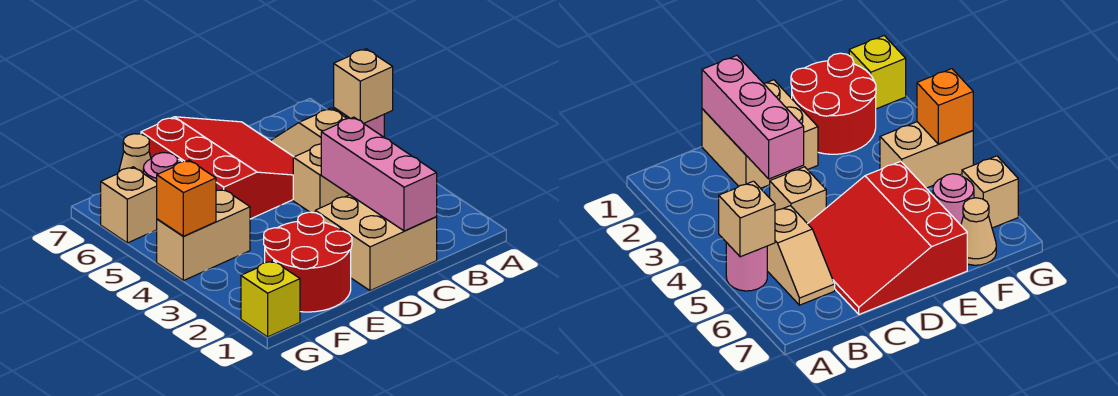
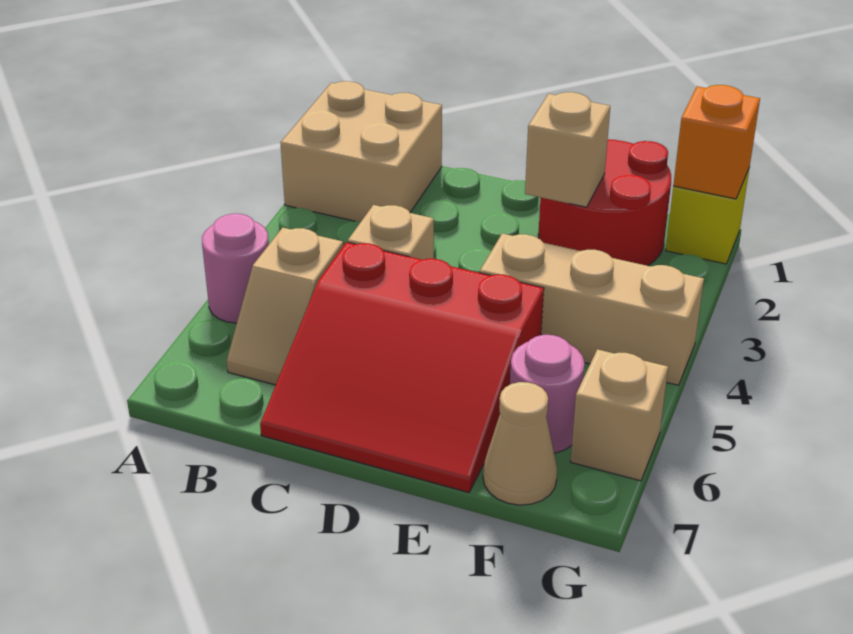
tan 1x1 brick [334,49,393,124] -> tan 1x1 brick moved to [525,92,610,207]
tan 2x2 brick [315,195,437,291] -> tan 2x2 brick moved to [280,81,442,221]
pink 1x3 brick [321,117,437,231] -> none
red 3x3 slope [141,117,294,219] -> red 3x3 slope turned to [260,242,544,493]
tan 1x2 brick [157,189,250,281] -> tan 1x3 brick [480,233,704,385]
orange 1x1 brick [157,160,216,236] -> orange 1x1 brick moved to [673,85,760,199]

